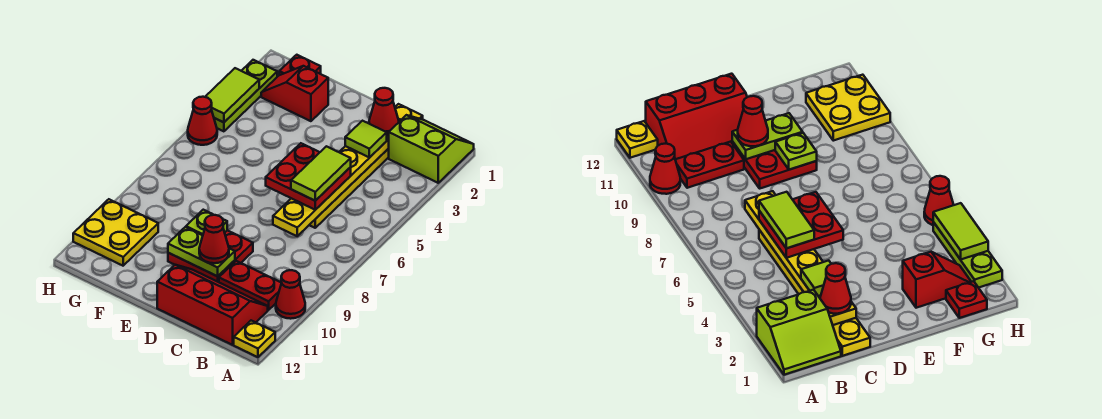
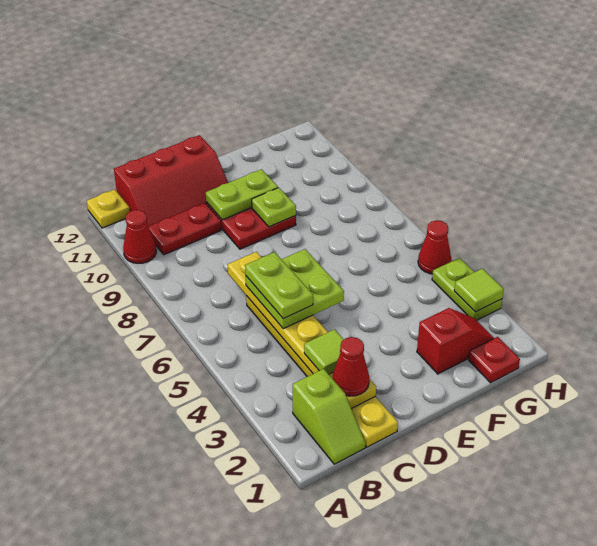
lime 2x2 slope [388,115,474,183] -> lime 1x2 slope [293,369,366,464]
red 2x2 plate [266,143,351,210] -> lime 2x2 plate [246,249,344,329]
lime 1x2 tile [291,146,351,201] -> lime 1x2 plate [245,252,313,319]
red 1x1 cone [199,215,229,263] -> none
yellow 2x2 plate [73,199,158,266] -> none
lime 1x3 plate [214,60,277,131] -> lime 1x2 plate [432,258,502,320]
lime 1x2 tile [205,68,259,122] -> lime 1x1 tile [454,269,504,312]

